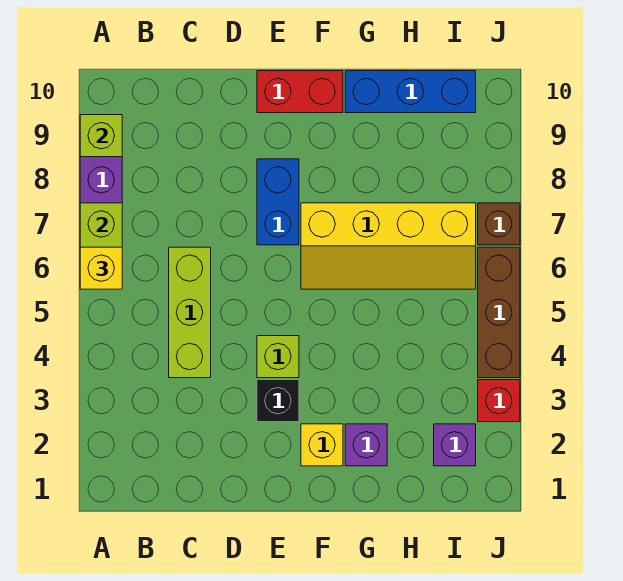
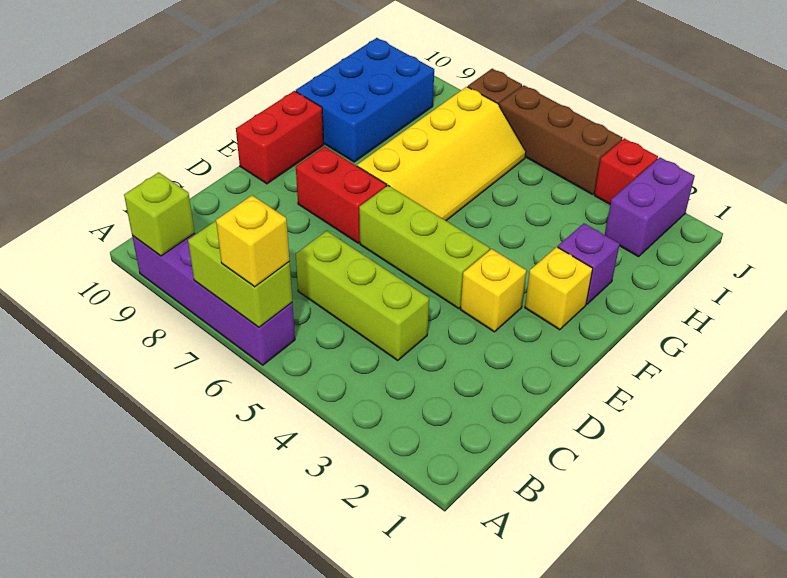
black 1x1 brick [257,380,299,422] -> yellow 1x1 brick [460,249,526,332]
lime 1x1 brick [257,336,299,378] -> lime 1x3 brick [359,186,490,308]
blue 1x2 brick [257,159,299,245] -> red 1x2 brick [296,147,387,243]
blue 1x3 brick [345,71,476,113] -> blue 2x3 brick [296,38,434,162]
purple 1x1 brick [434,424,476,466] -> purple 1x2 brick [605,158,695,257]

